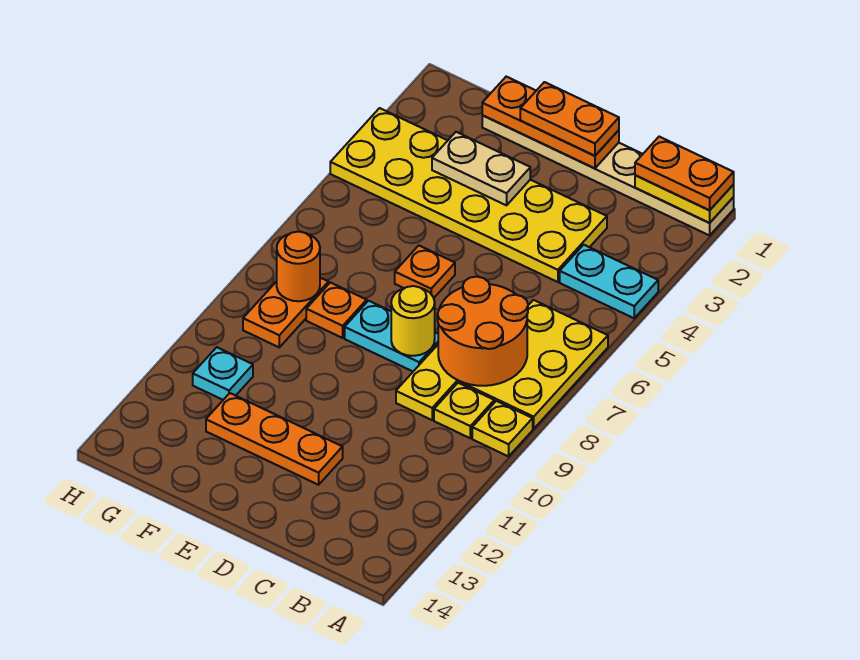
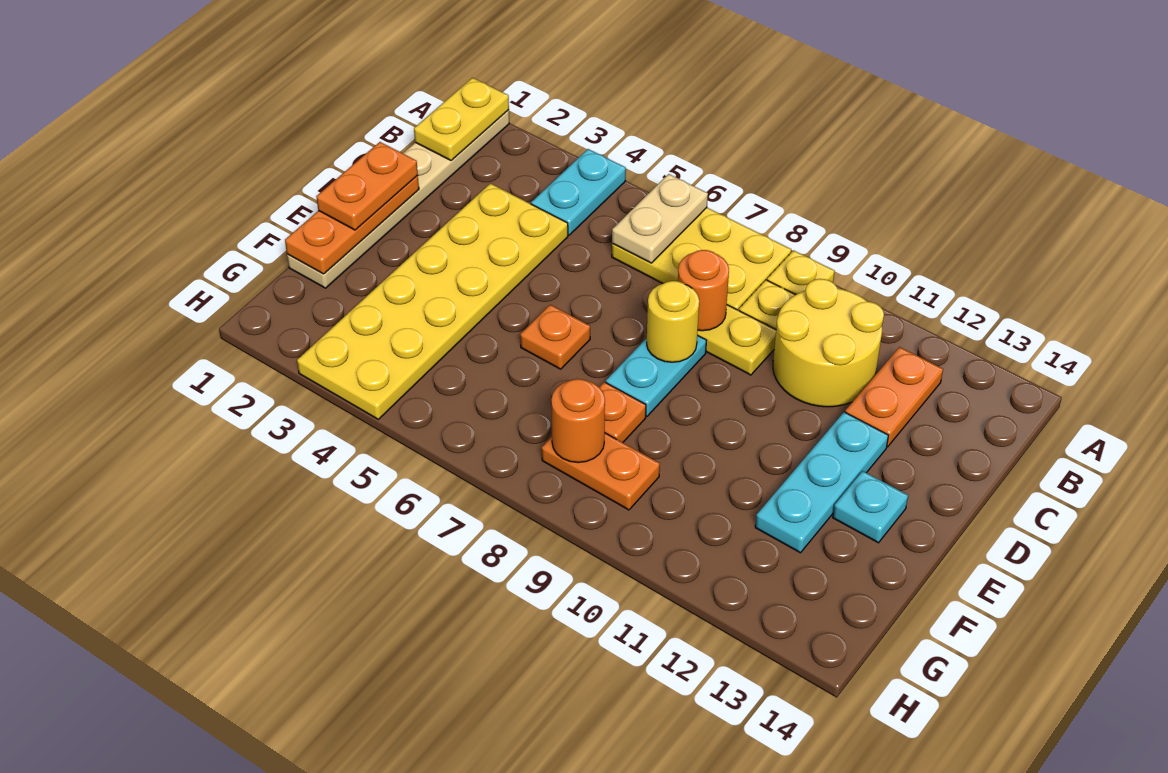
orange 1x2 plate [635,137,734,210] -> orange 1x2 plate moved to [845,347,943,447]
orange 2x2 round brick [437,277,528,386] -> orange 1x1 round brick [678,250,729,331]
none -> yellow 2x2 round brick [773,279,884,407]
orange 1x3 plate [206,393,343,485] -> cyan 1x3 plate [755,412,888,553]
tan 1x2 plate [432,132,530,205] -> tan 1x2 plate moved to [612,174,708,263]
cyan 1x1 plate [193,347,253,400] -> cyan 1x1 plate moved to [833,471,908,543]

